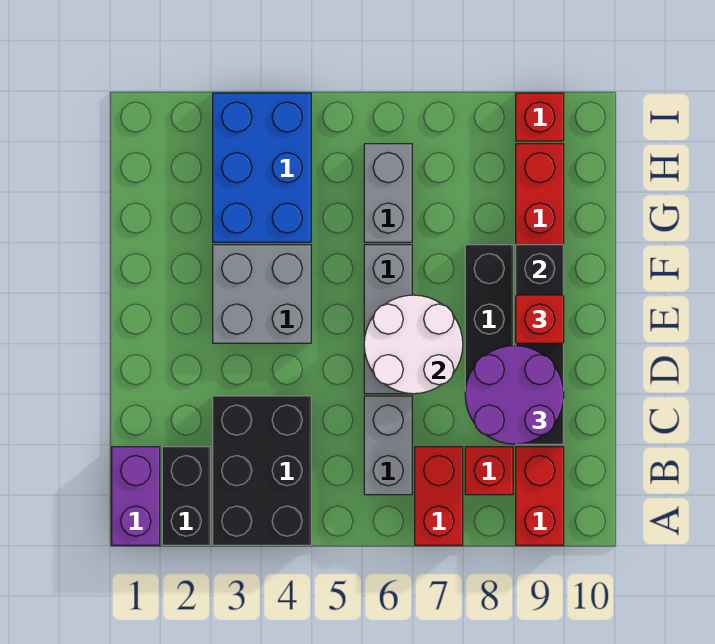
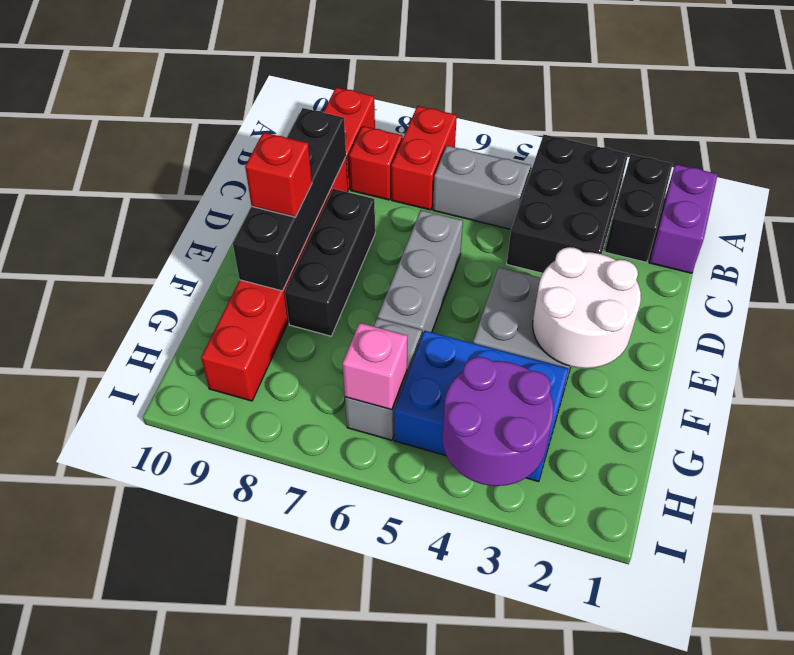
grey 1x2 brick [364,396,412,495] -> grey 1x2 brick turned to [433,146,531,229]
purple 2x2 round brick [465,346,564,444] -> purple 2x2 round brick moved to [442,357,554,486]
white 2x2 round brick [364,295,463,394] -> white 2x2 round brick moved to [533,247,641,368]
blue 2x3 brick [213,93,311,242] -> blue 2x3 brick turned to [394,331,569,482]
none -> pink 1x1 brick [343,323,407,410]
red 1x1 brick [516,93,564,141] -> none

